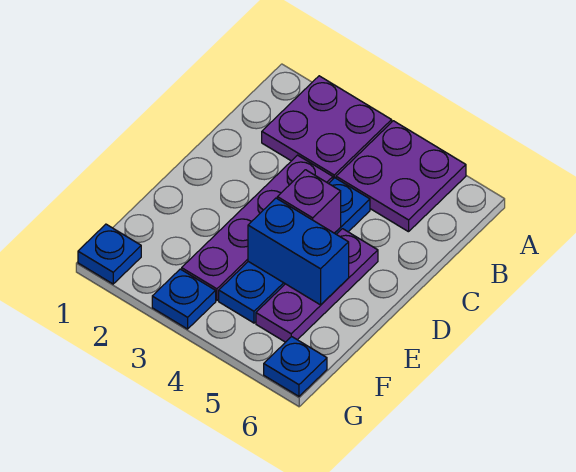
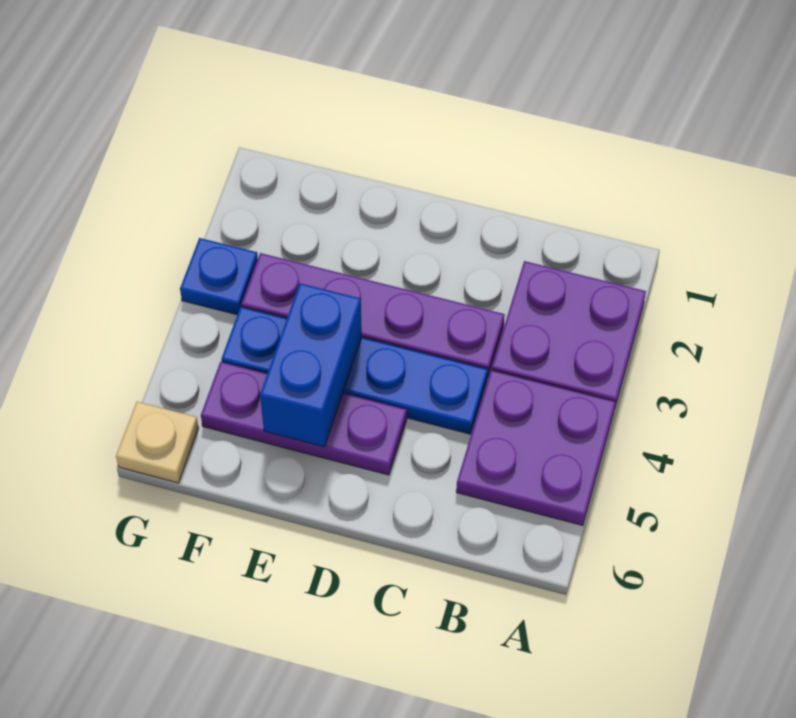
purple 1x1 brick [277,170,341,233] -> none
blue 1x1 plate [78,224,141,284] -> none
blue 1x1 plate [264,337,327,396] -> tan 1x1 plate [116,402,198,483]

